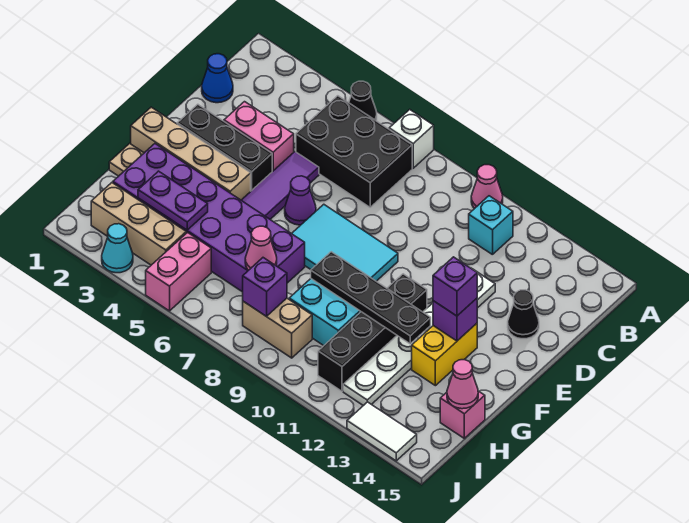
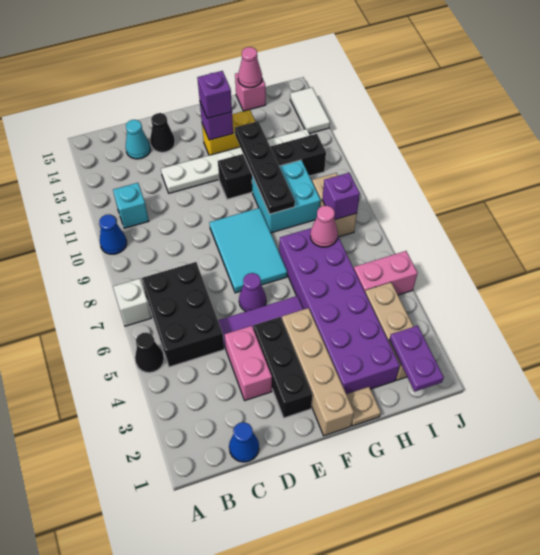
pink 1x1 cone [471,165,503,209] -> blue 1x1 cone [99,215,127,254]
purple 1x2 plate [138,171,208,230] -> purple 1x2 plate moved to [389,326,444,391]
cyan 1x1 cone [102,224,133,273] -> cyan 1x1 cone moved to [126,120,151,159]

